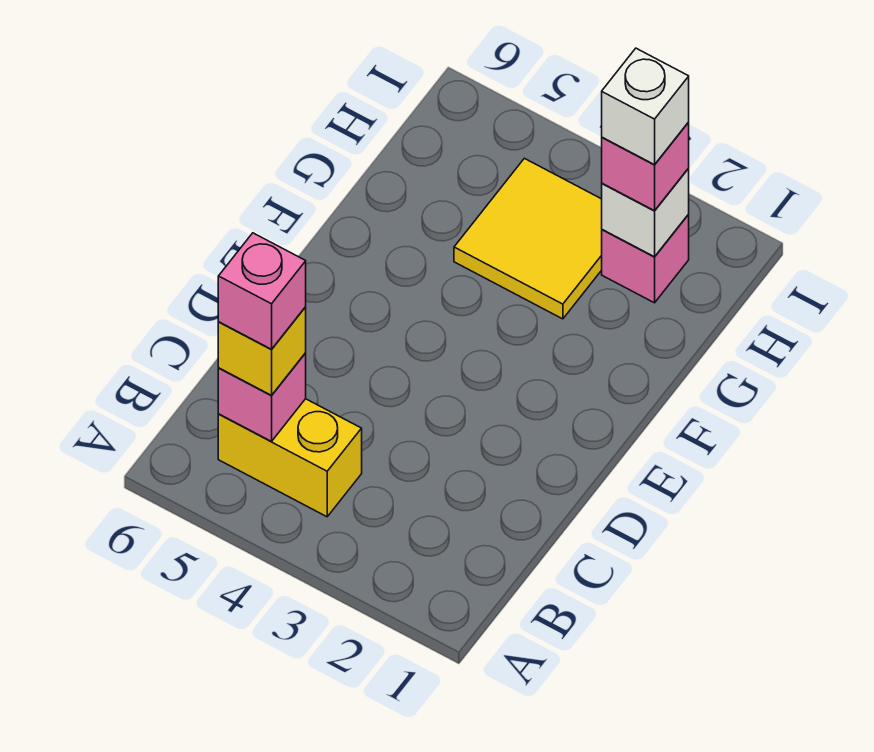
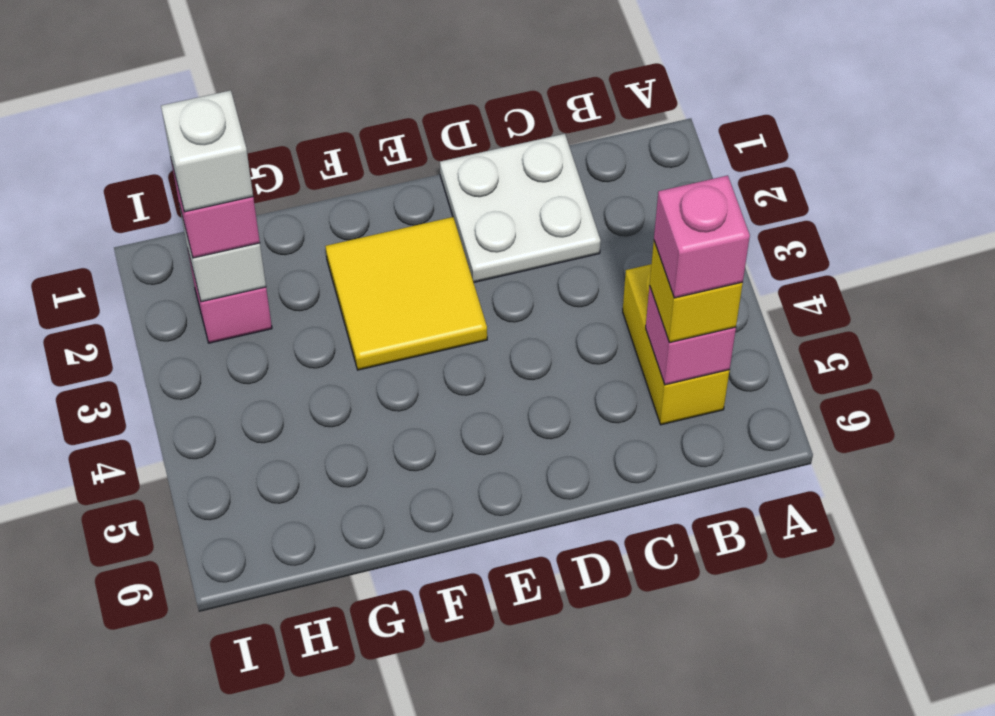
none -> white 2x2 plate [440,134,601,282]
yellow 2x2 tile [454,158,602,319] -> yellow 2x2 tile moved to [325,217,487,370]

